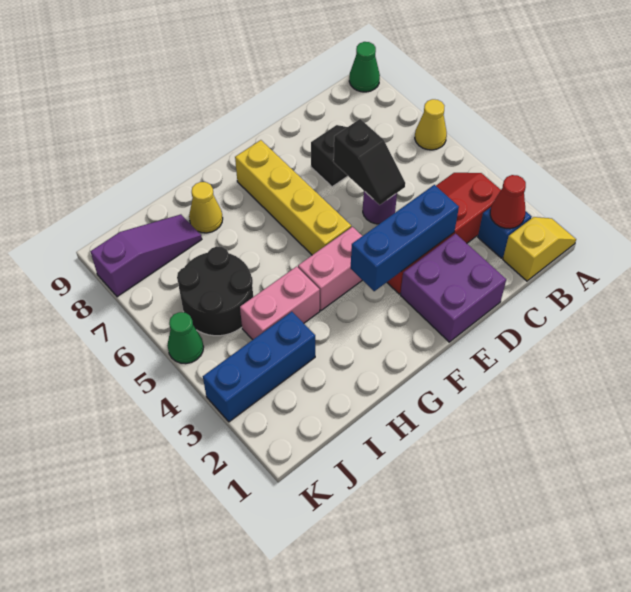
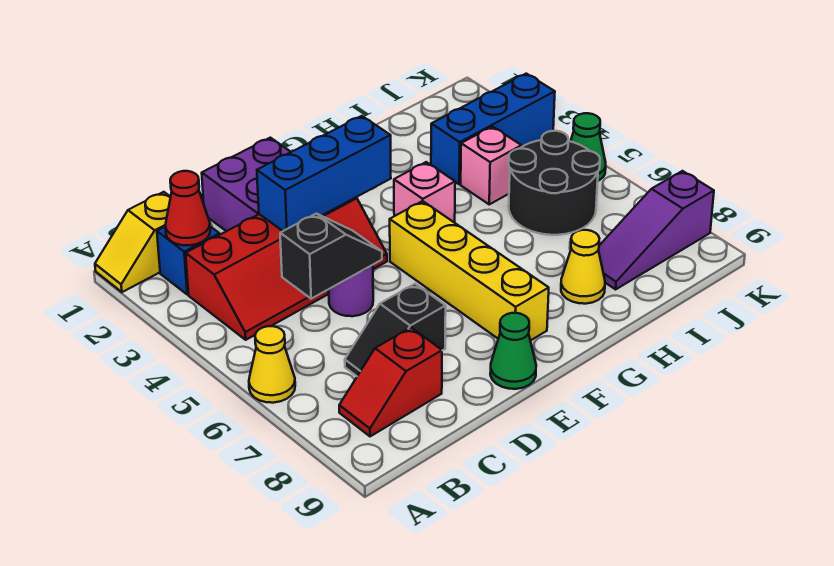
green 1x1 cone [349,42,380,92] -> green 1x1 cone moved to [490,313,536,389]
none -> red 1x2 slope [339,328,442,436]
black 1x2 slope [334,119,405,205] -> black 1x2 slope turned to [280,214,382,299]
pink 1x2 brick [298,227,362,311] -> pink 1x1 brick [394,162,455,223]
pink 1x2 brick [240,266,320,340] -> pink 1x1 brick [461,127,521,204]

